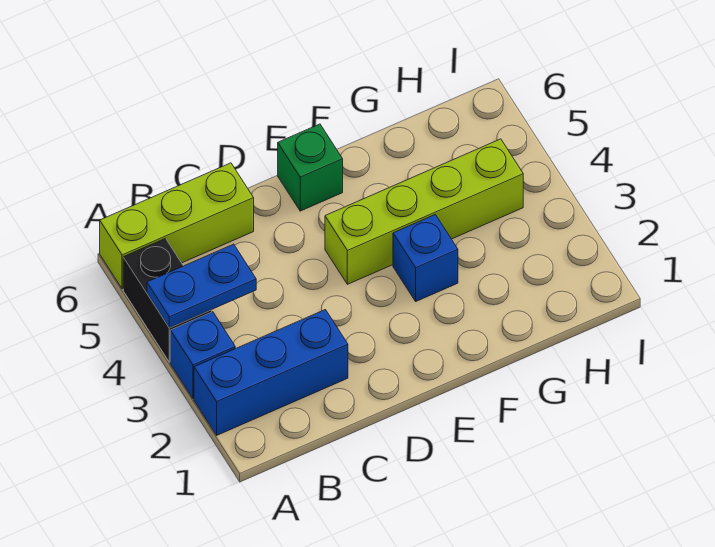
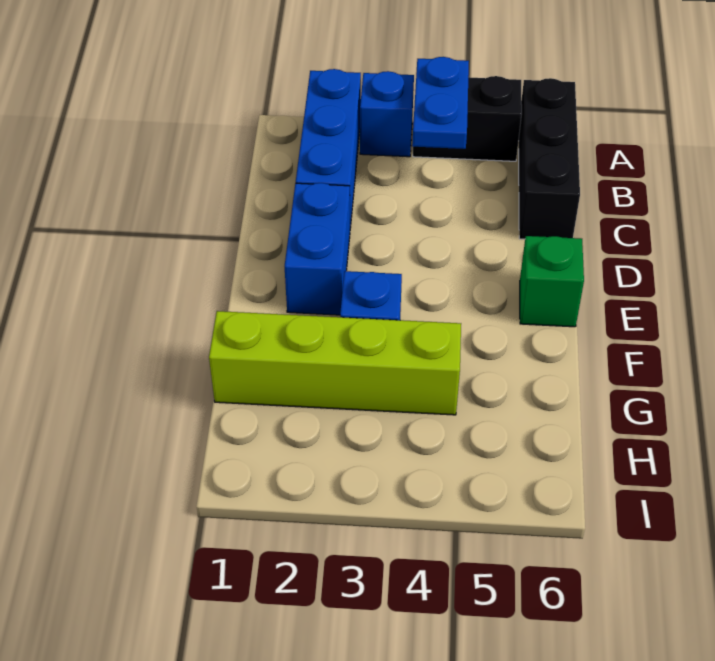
lime 1x3 brick [100,163,254,289] -> black 1x3 brick [519,78,580,239]
none -> blue 1x2 brick [285,183,350,315]
lime 1x4 brick [325,139,523,284] -> lime 1x4 brick turned to [209,311,461,415]

